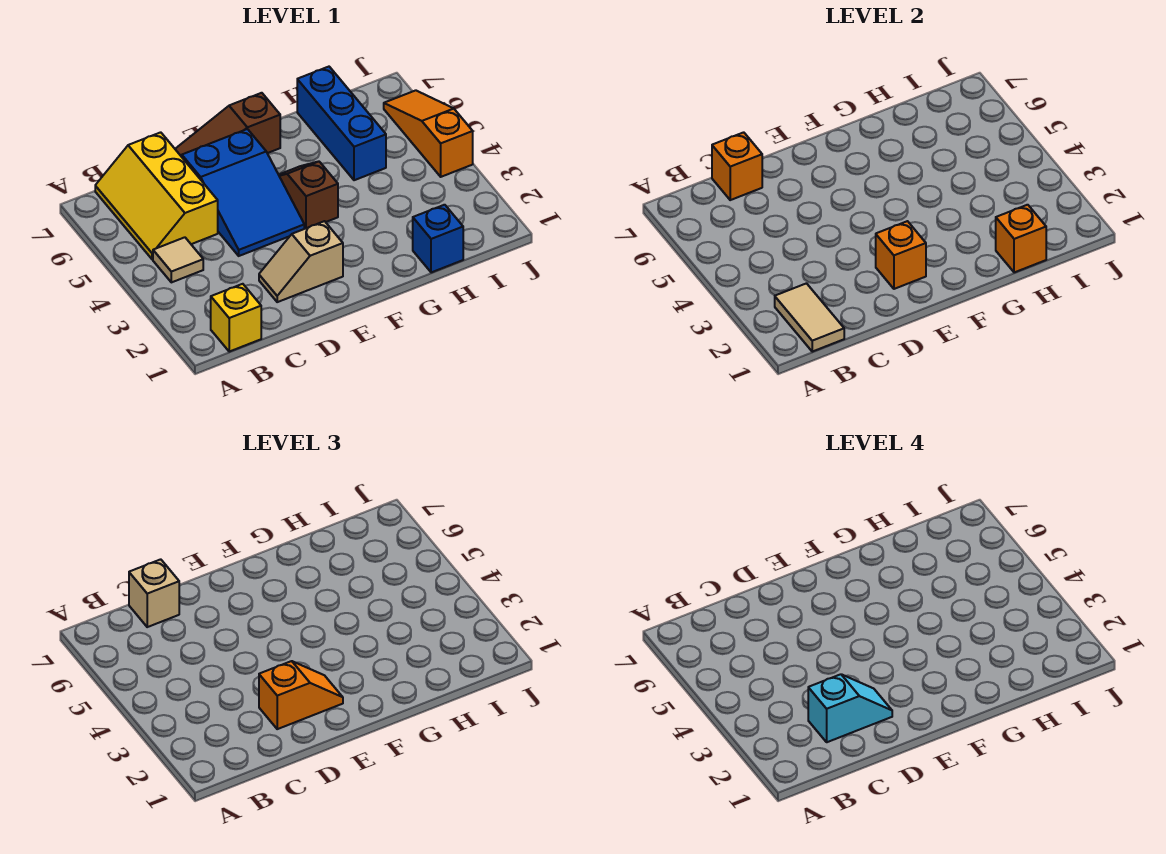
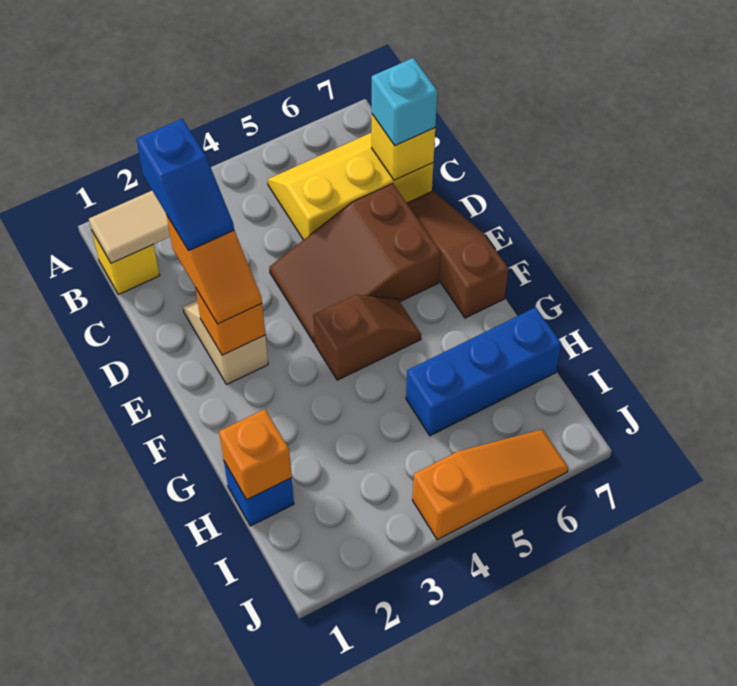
tan 1x1 tile [153,237,203,282] -> none
cyan 1x2 slope [808,674,892,742] -> blue 1x2 slope [136,119,234,251]
orange 1x1 brick [712,132,762,200] -> yellow 1x1 brick [372,114,435,180]
tan 1x1 brick [129,559,179,627] -> cyan 1x1 brick [372,58,437,146]
blue 2x3 slope [182,129,304,256] -> brown 2x3 slope [269,184,440,343]

